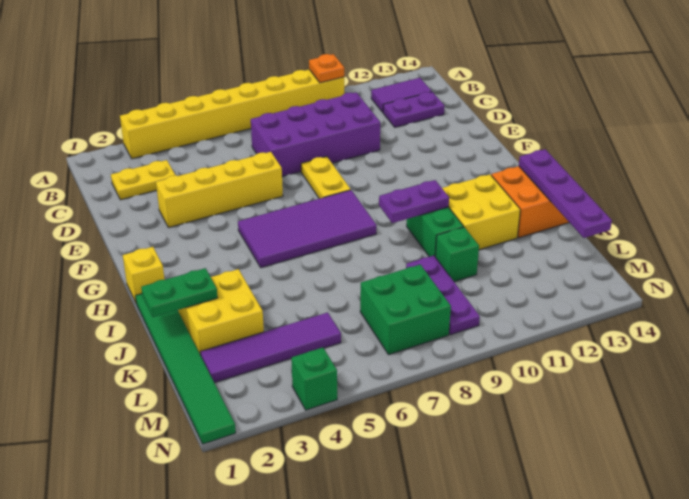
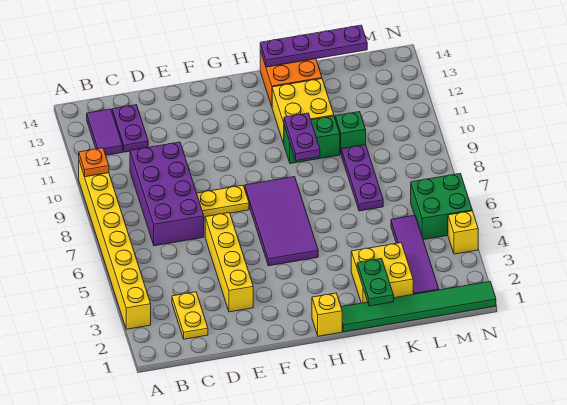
purple 1x3 plate [406,256,480,335] -> purple 1x3 plate turned to [341,145,383,211]
green 2x2 brick [360,265,451,355] -> green 2x2 brick moved to [411,174,472,240]
green 1x1 brick [291,348,337,410] -> yellow 1x1 brick [448,211,478,254]

